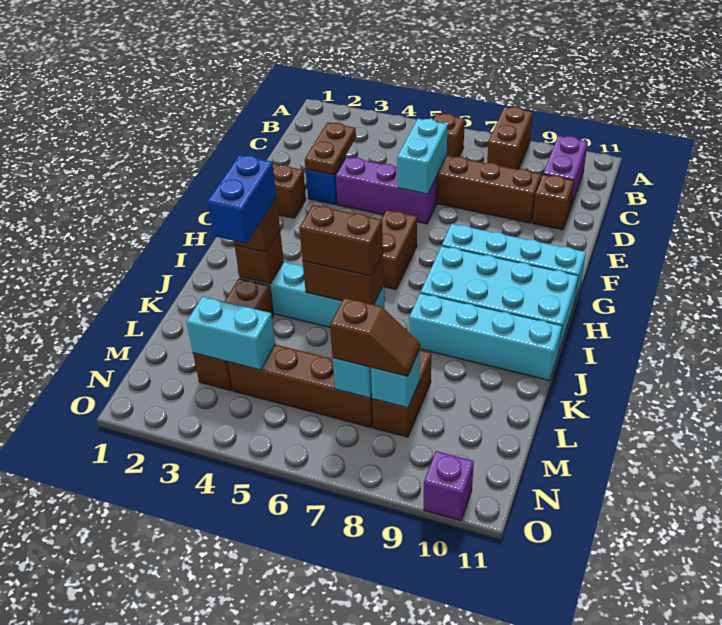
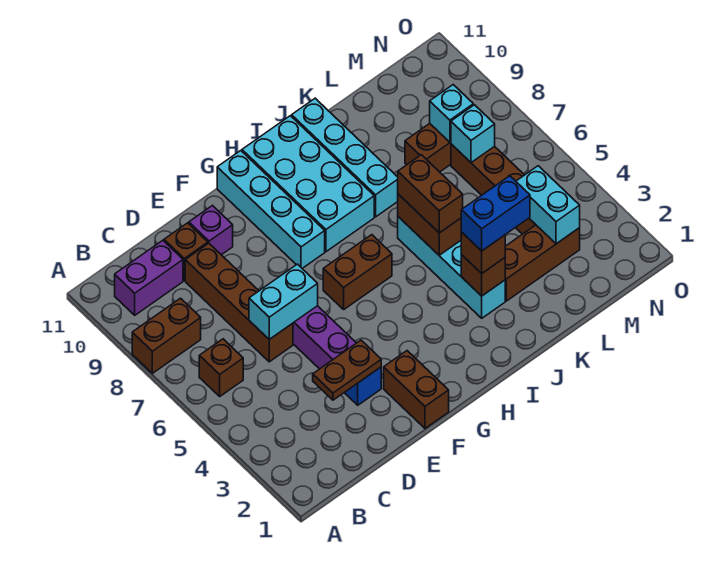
brown 1x2 slope [330,298,420,376] -> none
purple 1x1 brick [424,451,474,521] -> purple 1x1 brick moved to [189,206,233,255]

